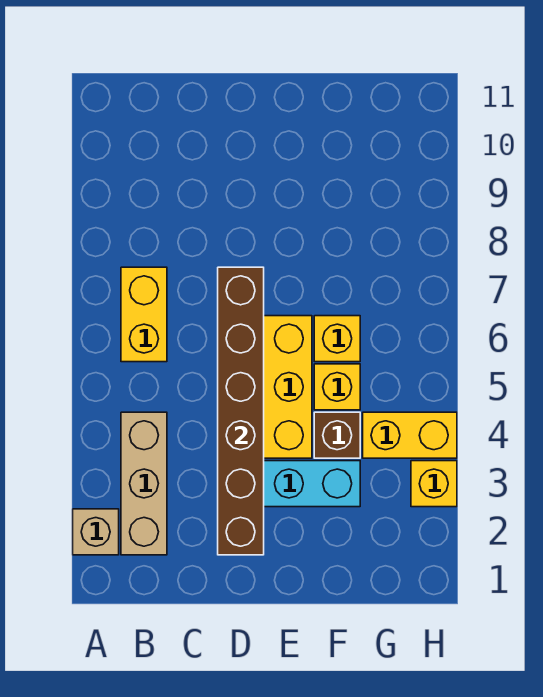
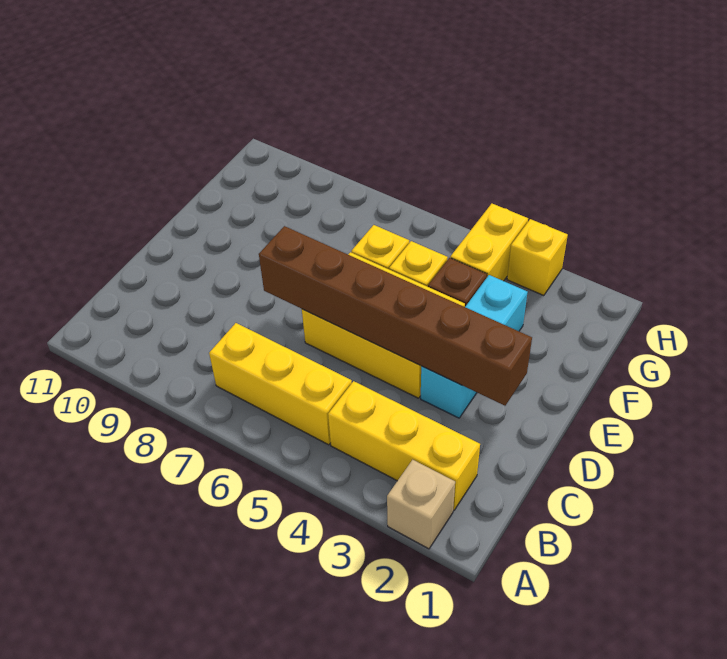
tan 1x3 brick [121,412,167,555] -> yellow 1x3 brick [328,381,480,510]
yellow 1x2 brick [121,267,167,362] -> yellow 1x3 brick [209,323,352,445]

